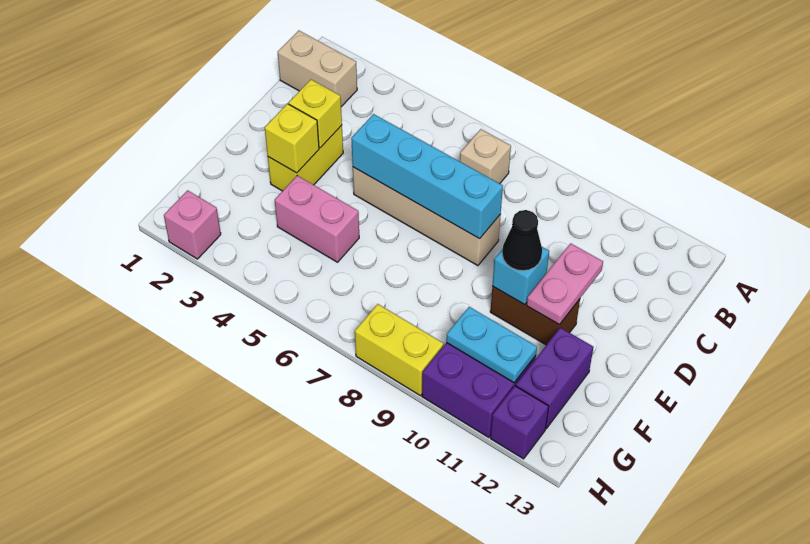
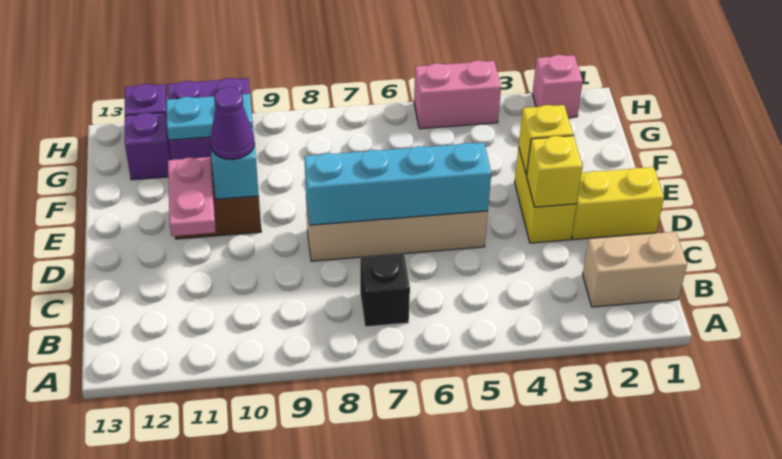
tan 1x1 brick [460,129,511,184] -> black 1x1 brick [360,254,410,327]
black 1x1 cone [502,210,542,271] -> purple 1x1 cone [210,87,255,159]
pink 1x2 brick [275,176,359,262] -> pink 1x2 brick moved to [414,60,501,129]
purple 1x2 brick [516,328,593,429] -> purple 1x1 brick [125,113,171,180]
yellow 1x2 brick [355,304,444,396] -> yellow 1x2 brick moved to [572,167,664,240]

